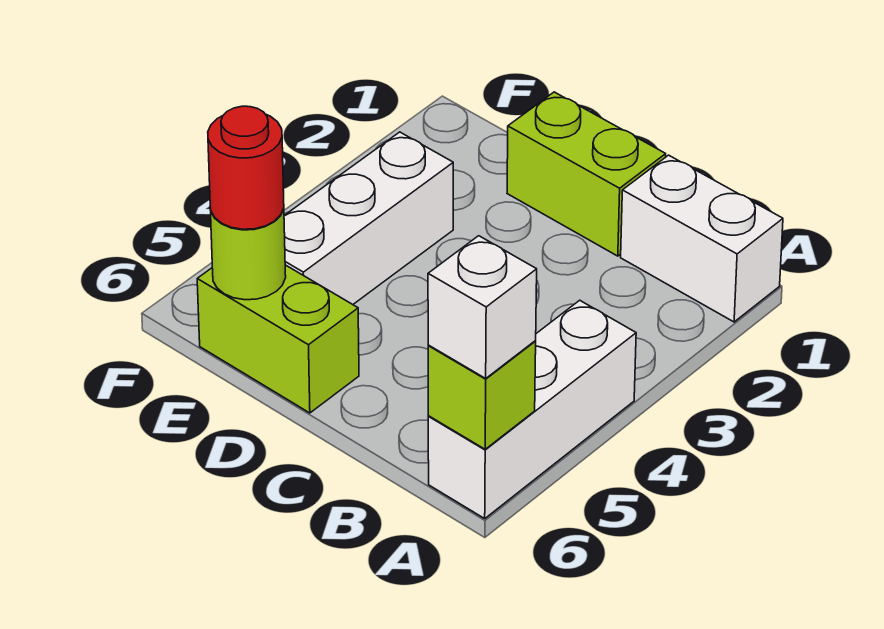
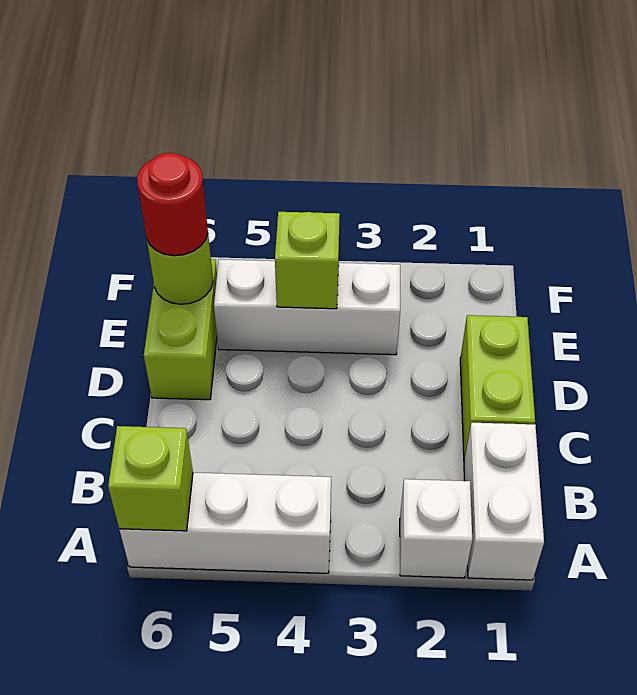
white 1x1 brick [428,236,537,378] -> white 1x1 brick moved to [400,479,472,578]
none -> lime 1x1 brick [275,212,340,309]

